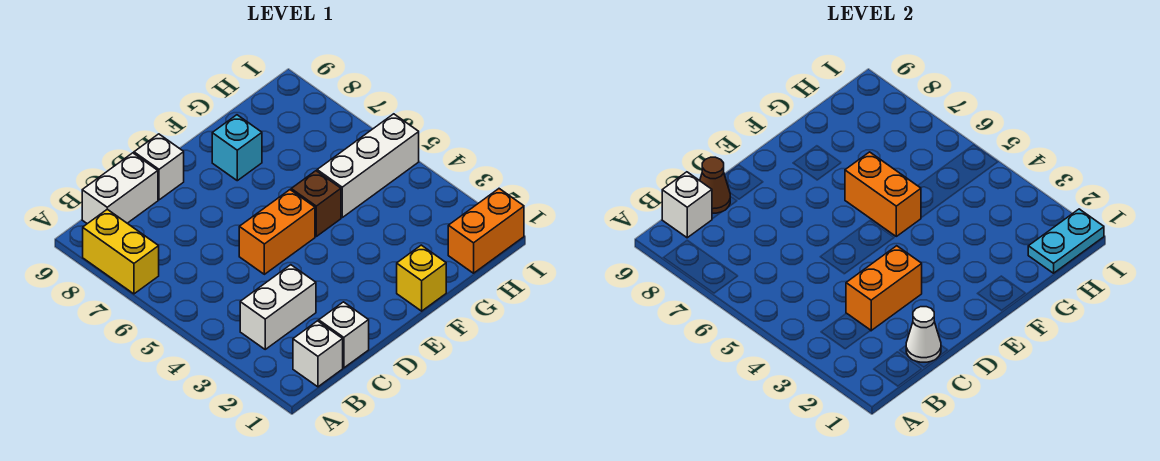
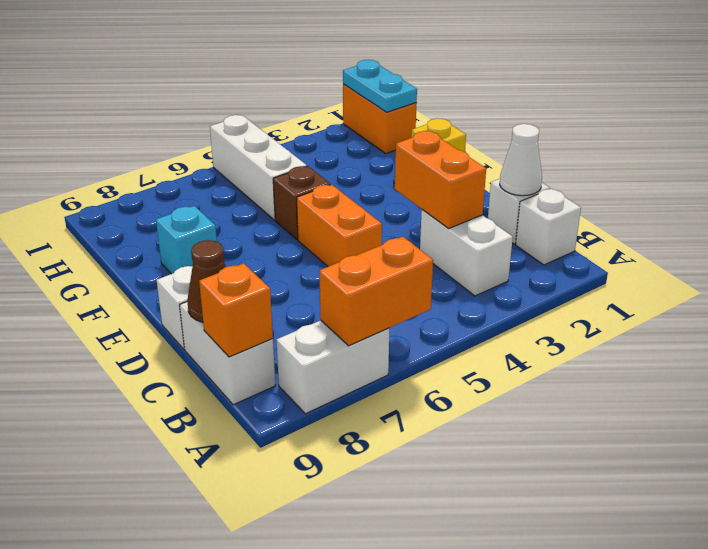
yellow 1x2 brick [83,209,159,294] -> white 1x2 brick [276,320,389,414]
white 1x1 brick [662,172,712,238] -> orange 1x1 brick [199,263,273,357]
orange 1x2 brick [845,152,921,236] -> orange 1x2 brick moved to [319,237,433,346]

